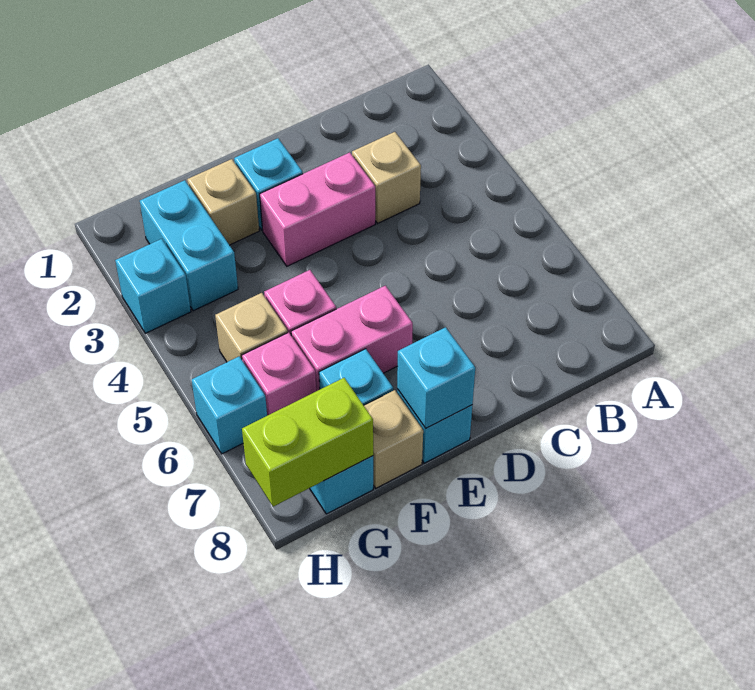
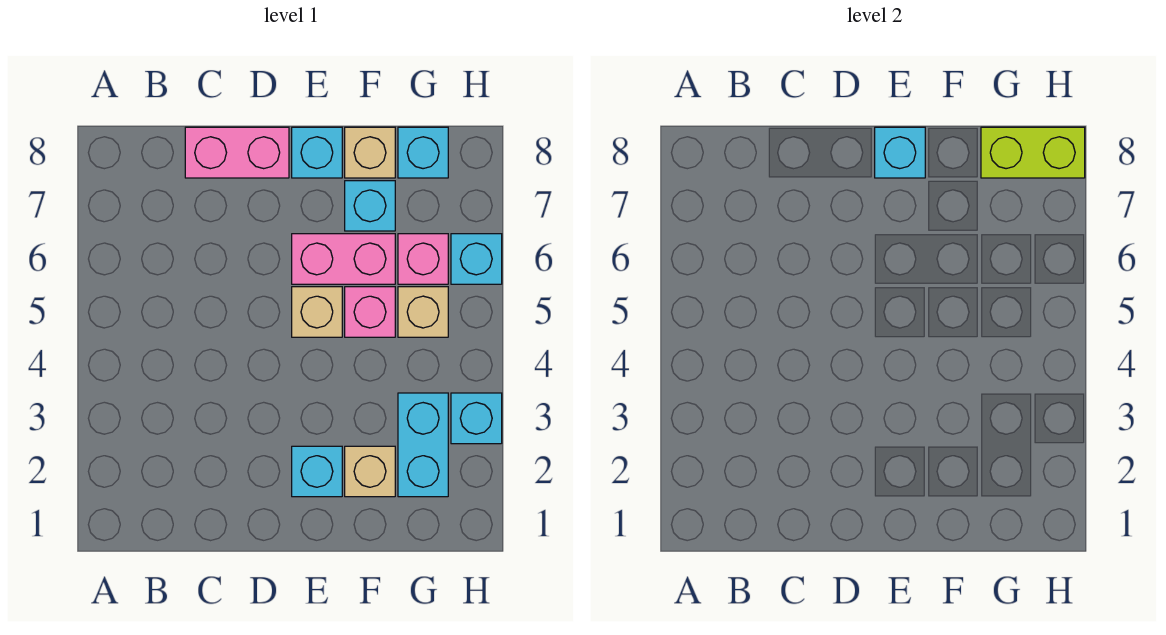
tan 1x1 brick [352,132,421,223] -> tan 1x1 brick moved to [292,287,342,337]
pink 1x2 brick [260,152,375,266] -> pink 1x2 brick moved to [185,127,289,178]

